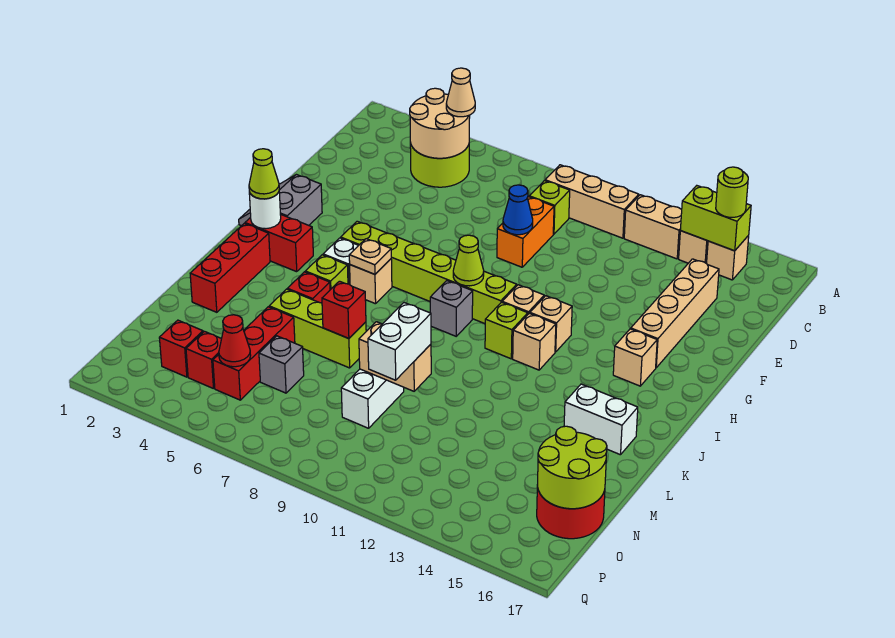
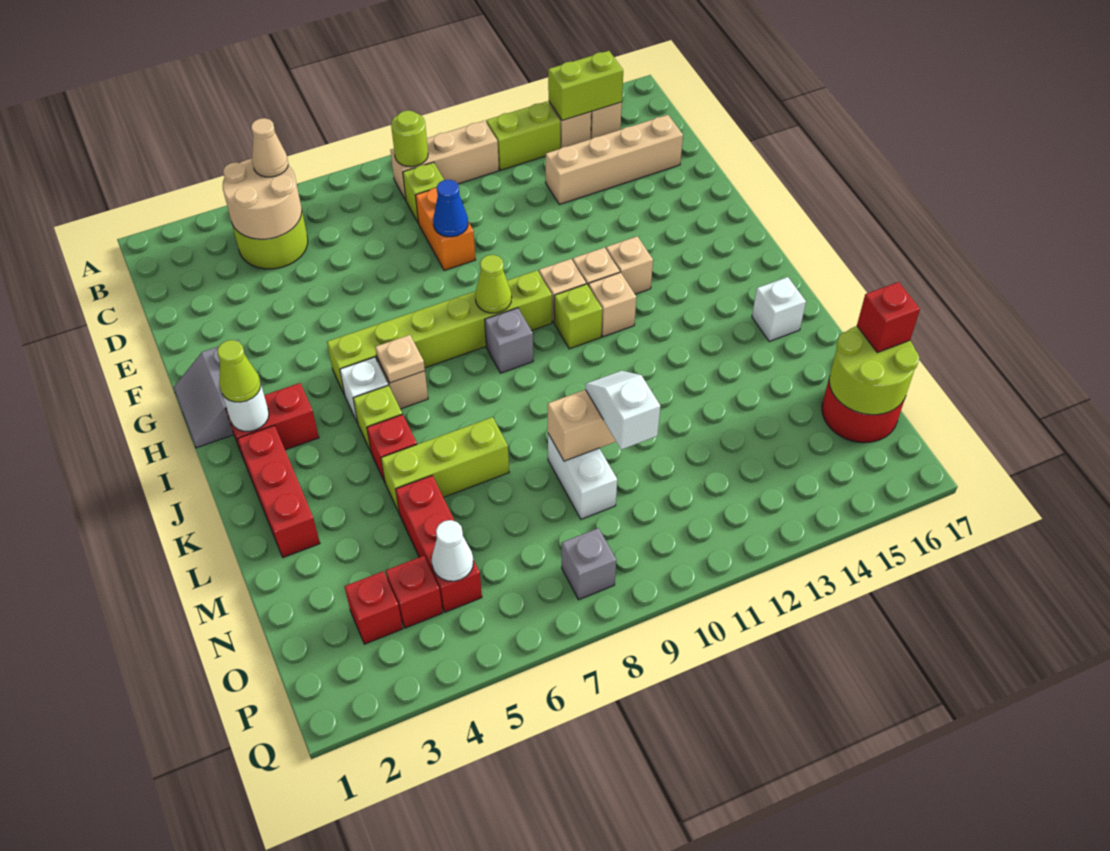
tan 1x2 brick [624,195,682,259] -> lime 1x2 brick [486,102,560,170]
lime 1x1 round brick [716,167,748,217] -> lime 1x1 round brick moved to [391,111,428,167]
tan 1x4 brick [631,259,719,368] -> tan 1x4 brick turned to [546,115,683,204]
tan 1x1 brick [613,329,657,386] -> tan 1x1 brick moved to [606,236,653,294]
white 1x2 brick [564,384,638,455] -> white 1x1 brick [752,277,806,341]
red 1x1 brick [322,281,366,339] -> red 1x1 brick moved to [857,282,920,353]
white 1x2 brick [368,303,431,380] -> white 1x2 slope [585,371,660,450]
grey 1x1 brick [259,336,304,393] -> grey 1x1 brick moved to [562,528,616,600]
red 1x1 cone [219,315,251,367] -> white 1x1 cone [432,520,473,581]

